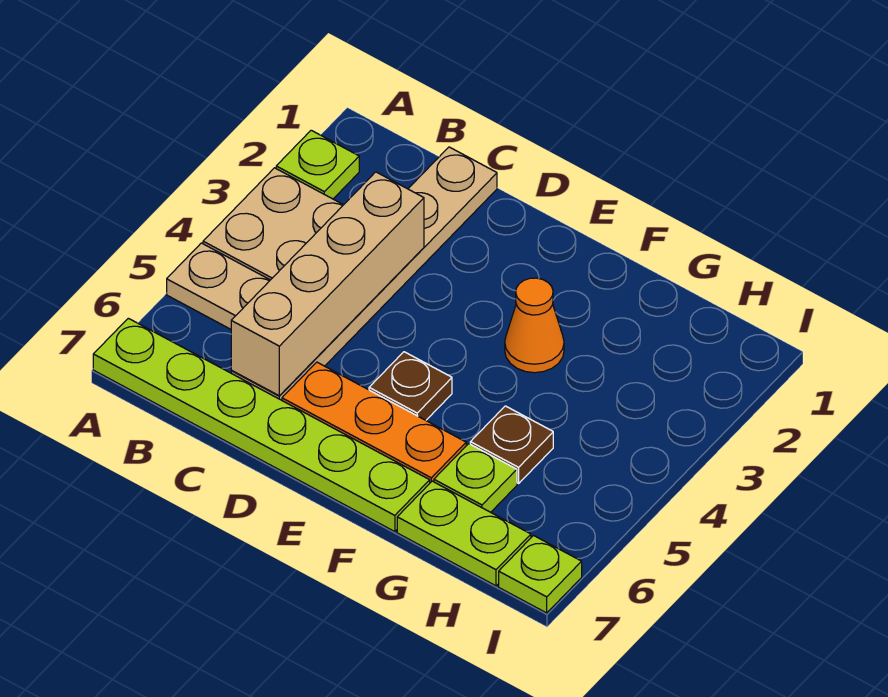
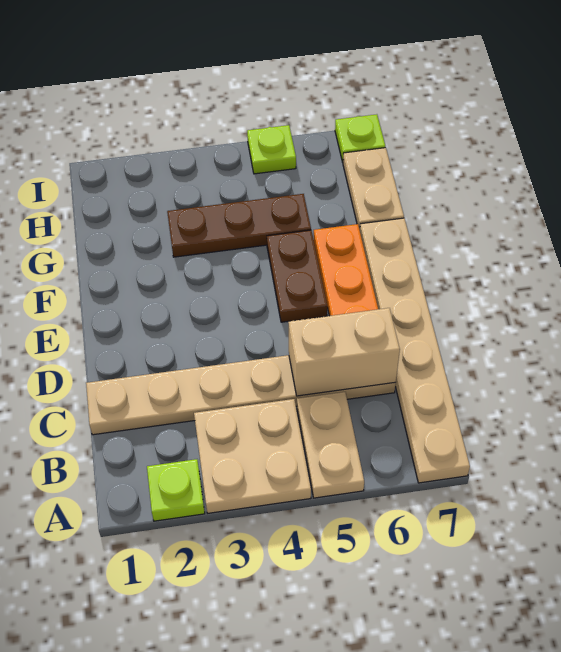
lime 1x6 plate [93,318,430,532] -> tan 1x6 plate [360,218,470,483]
tan 1x4 brick [231,172,424,396] -> tan 1x2 brick [288,308,400,396]
brown 1x1 plate [369,352,452,420] -> brown 1x2 plate [267,230,327,322]
orange 1x1 cone [505,278,564,373] -> none
brown 1x1 plate [470,406,553,483] -> brown 1x3 plate [167,194,311,257]
lime 1x1 plate [434,444,517,512] -> lime 1x1 plate moved to [247,125,296,174]
lime 1x2 plate [397,481,531,586] -> tan 1x2 plate [343,148,404,230]

